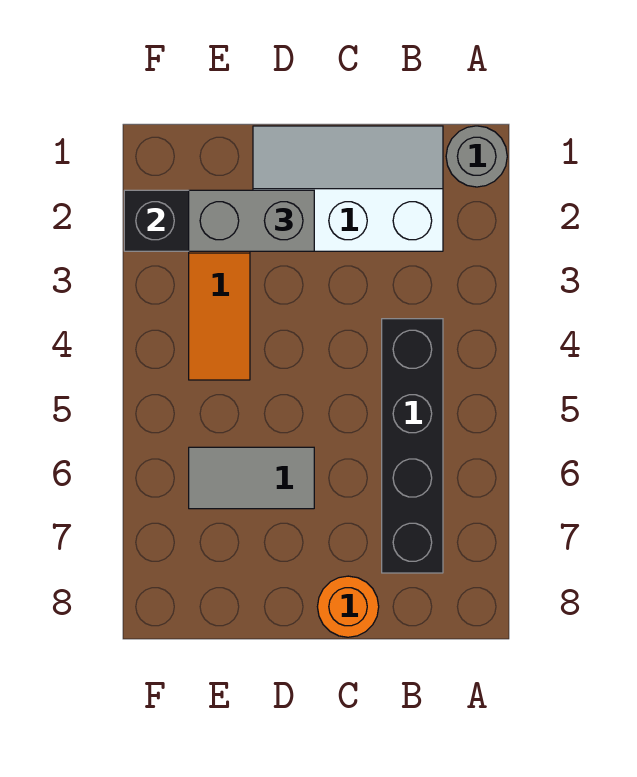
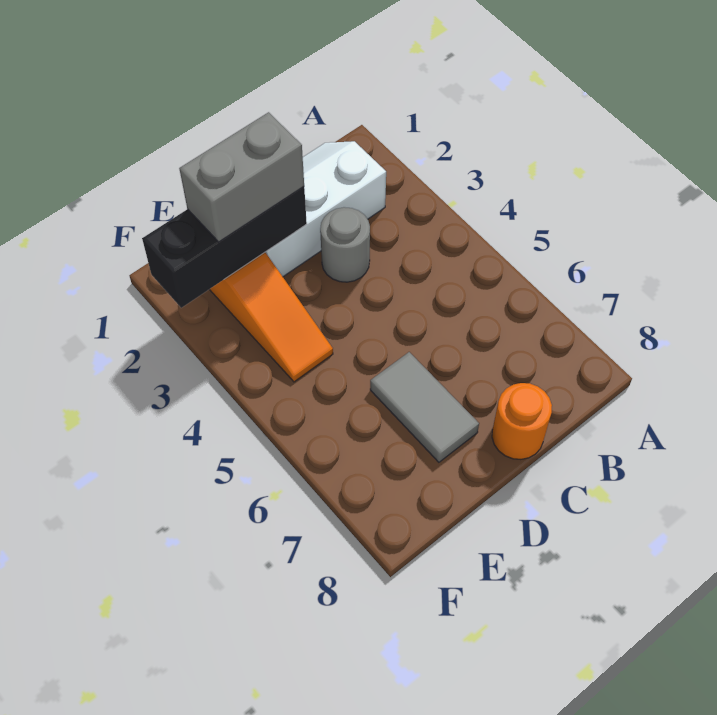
grey 1x1 round brick [446,126,507,187] -> grey 1x1 round brick moved to [320,207,370,282]
black 1x4 brick [382,319,443,573] -> none
grey 1x2 tile [189,447,314,509] -> grey 1x2 tile turned to [370,352,479,462]

